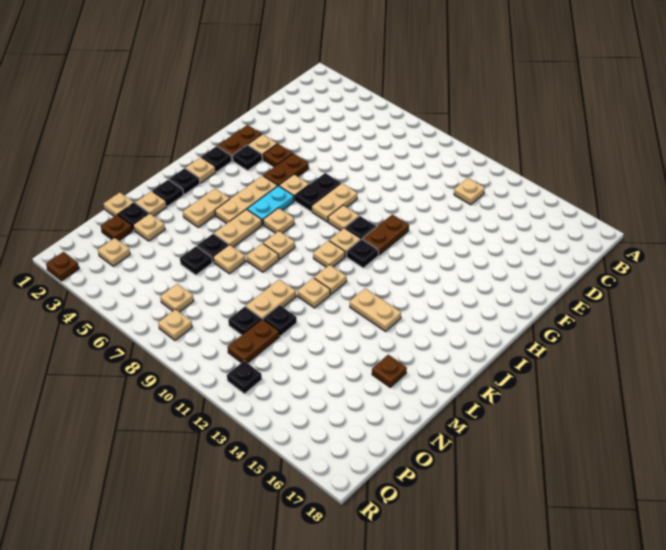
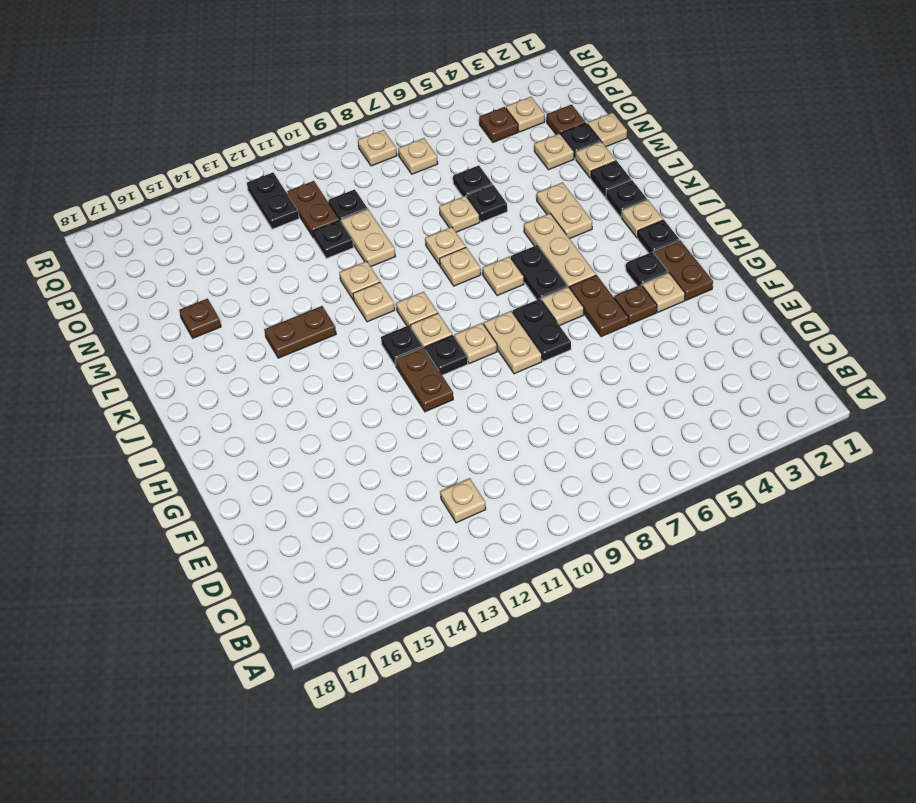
cyan 1x2 plate [247,186,294,225] -> black 1x2 plate [511,245,568,300]
tan 1x2 plate [214,209,262,247] -> none
tan 1x2 plate [350,288,401,331] -> brown 1x2 plate [264,306,336,358]
black 1x1 plate [227,361,262,394] -> black 1x2 plate [247,173,299,229]
brown 1x1 plate [46,252,79,281] -> brown 1x1 plate moved to [479,107,518,142]

